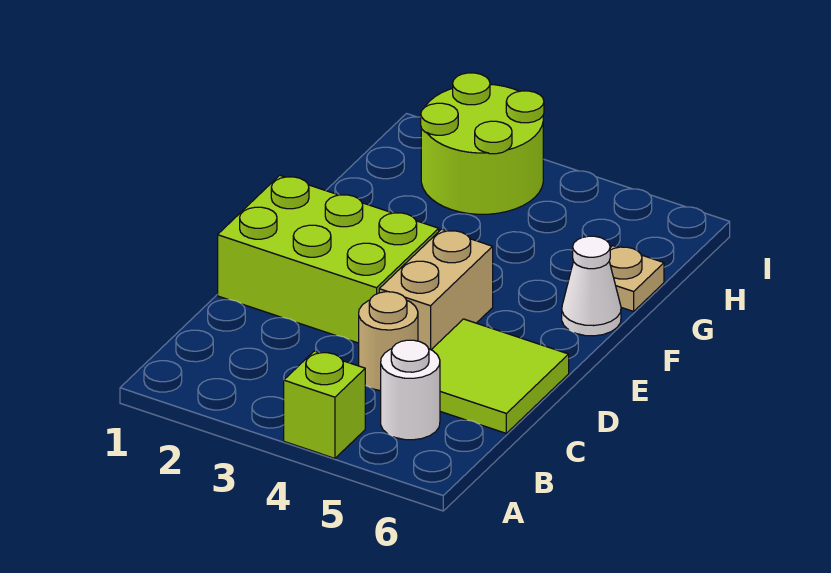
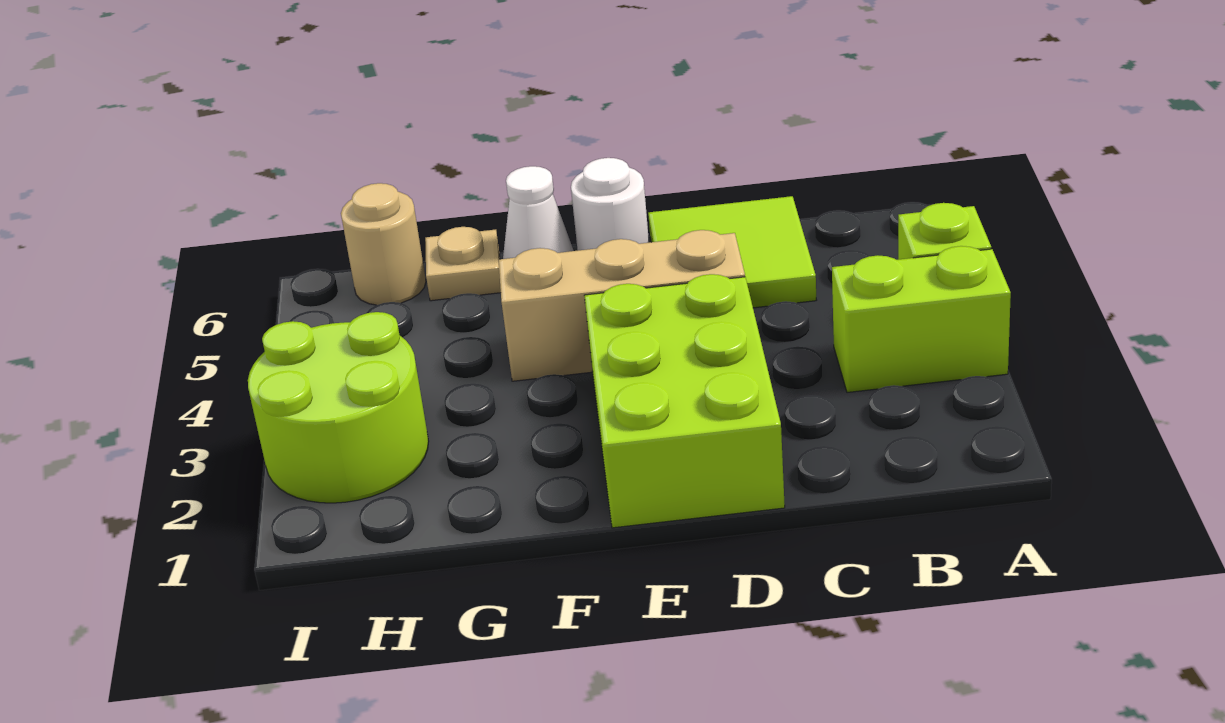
none -> lime 1x2 brick [832,246,1011,392]
white 1x1 round brick [381,340,440,440] -> white 1x1 round brick moved to [571,158,649,250]
tan 1x1 round brick [359,292,418,391] -> tan 1x1 round brick moved to [341,183,426,305]
tan 1x2 brick [379,229,493,350] -> tan 1x3 brick [499,230,745,381]

